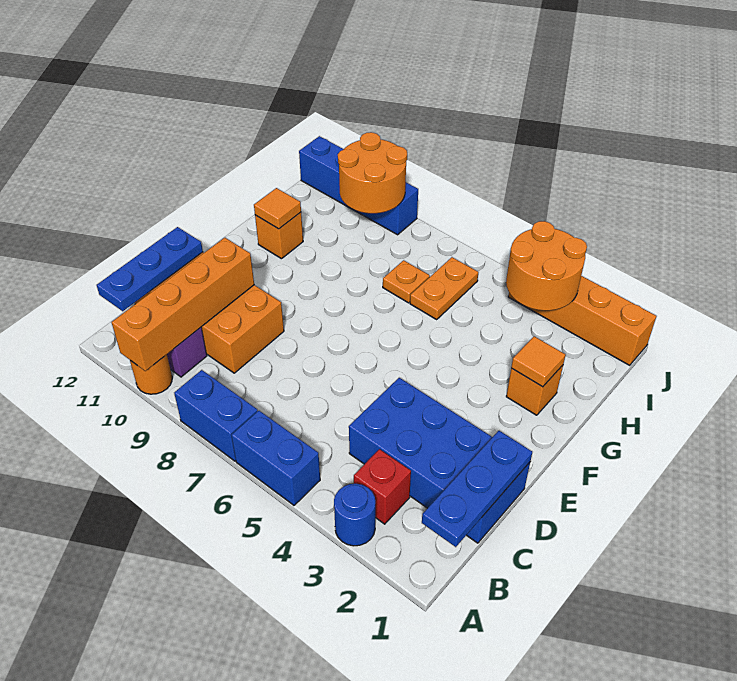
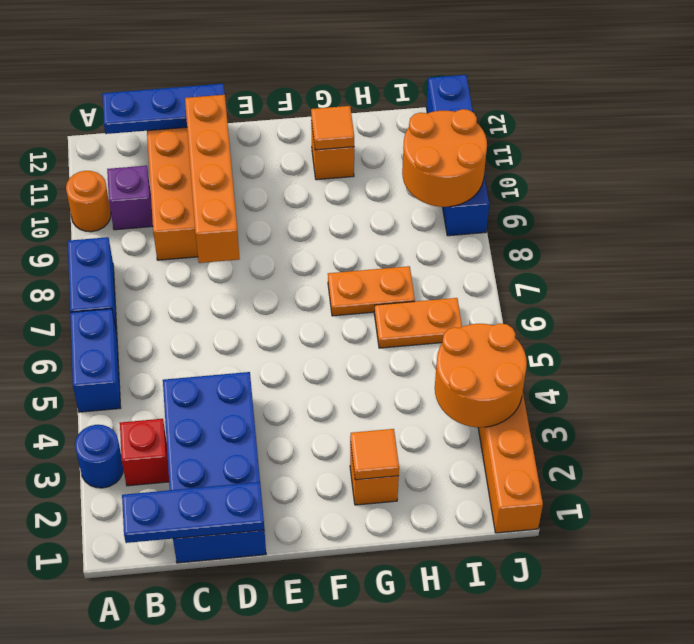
orange 1x4 brick [111,238,254,371] -> orange 1x4 brick turned to [185,95,240,263]
orange 1x1 plate [383,260,430,303] -> orange 1x2 plate [328,266,415,316]

